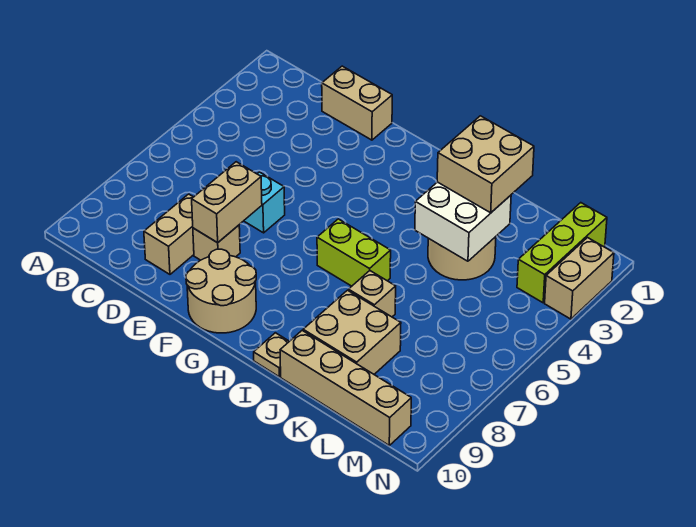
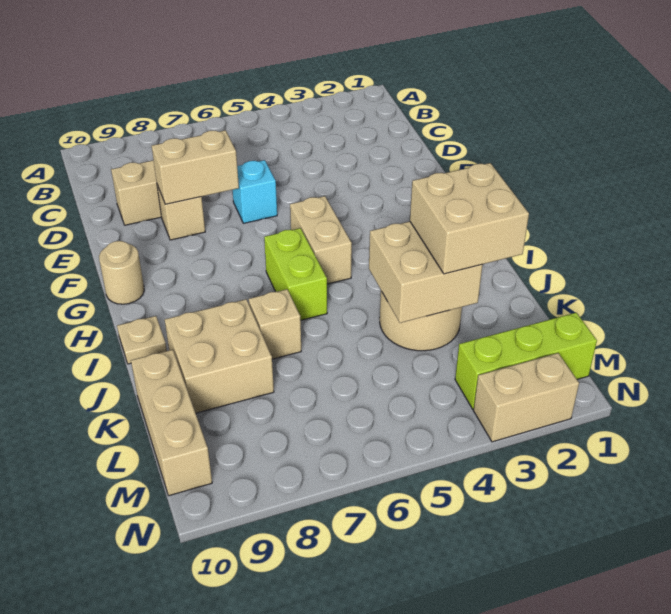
tan 1x2 brick [322,66,392,140] -> tan 1x2 brick moved to [290,196,352,284]
tan 2x2 round brick [186,249,256,333] -> tan 1x1 round brick [99,241,144,304]
white 2x2 brick [415,182,511,261] -> tan 2x2 brick [369,221,482,323]
tan 1x4 brick [280,331,411,445] -> tan 1x3 brick [131,350,212,496]

